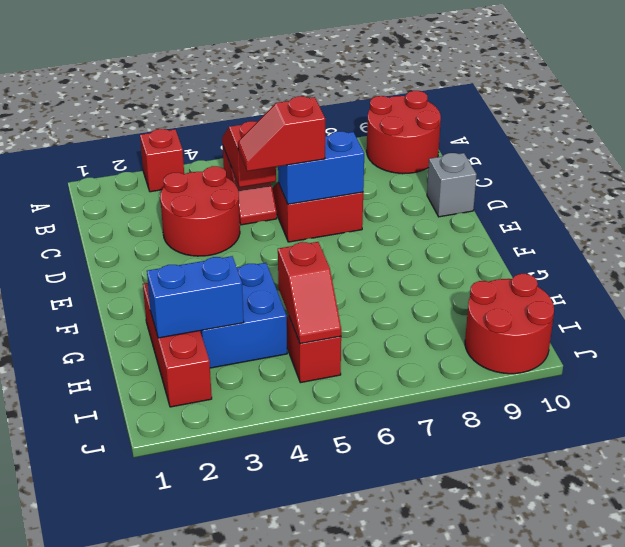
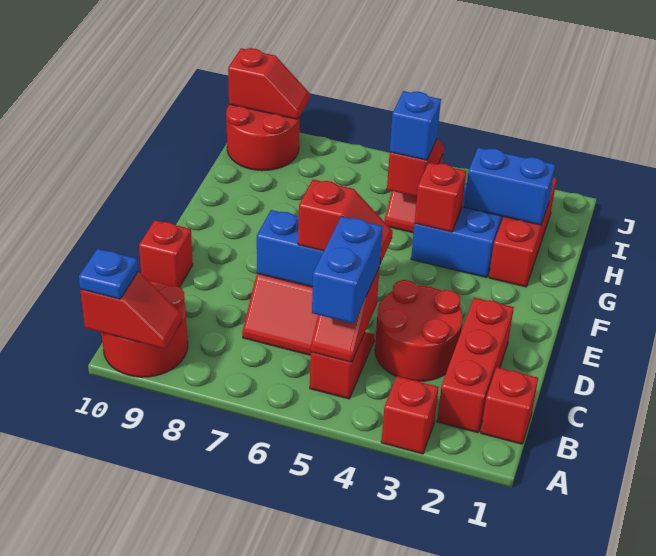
none -> red 1x2 slope [80,272,182,349]
none -> blue 1x1 plate [79,249,138,299]
none -> red 1x1 brick [481,367,538,444]
none -> red 1x3 brick [437,298,514,433]
none -> blue 1x2 brick [312,216,383,324]
grey 1x1 brick [427,153,477,217] -> red 1x1 brick [139,220,193,287]
none -> red 1x1 brick [415,163,466,232]
none -> blue 1x1 brick [390,91,441,160]
none -> red 1x2 slope [228,48,309,119]

